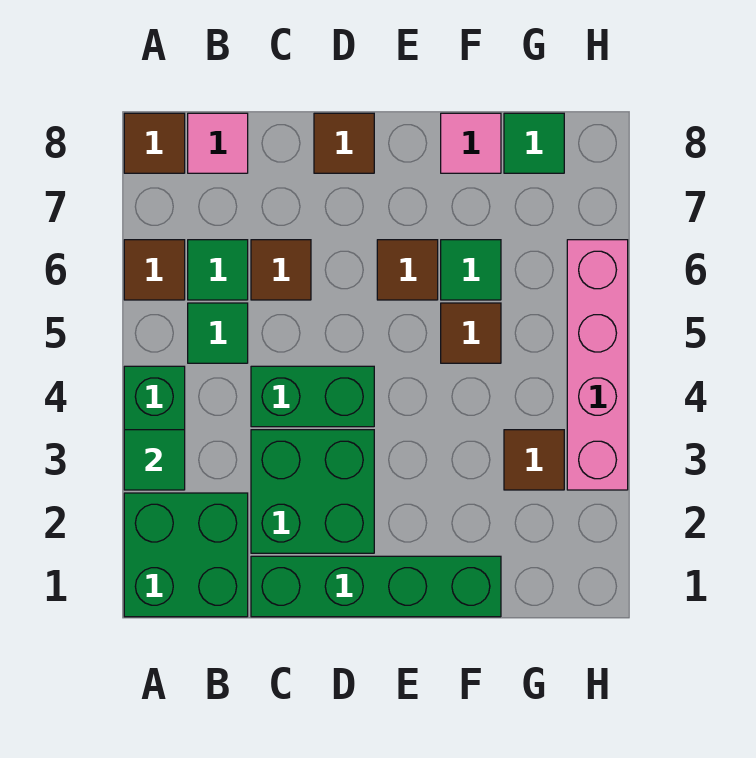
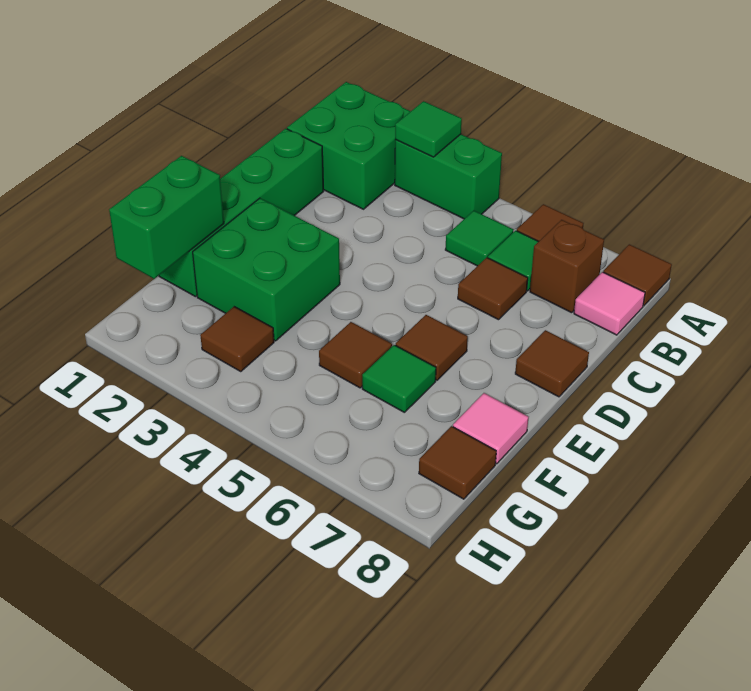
none -> brown 1x1 brick [530,220,604,313]
green 2x2 brick [251,430,374,553] -> green 2x2 brick moved to [193,198,340,341]
green 1x2 brick [251,366,374,427] -> green 1x2 brick moved to [109,156,224,279]
green 1x1 tile [504,113,564,173] -> brown 1x1 tile [419,426,496,499]
pink 1x4 brick [567,240,628,490] -> none

